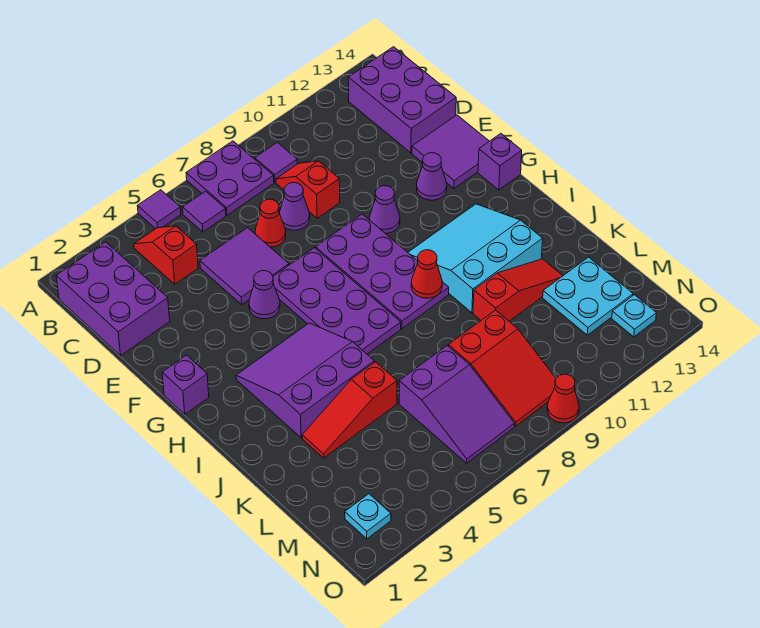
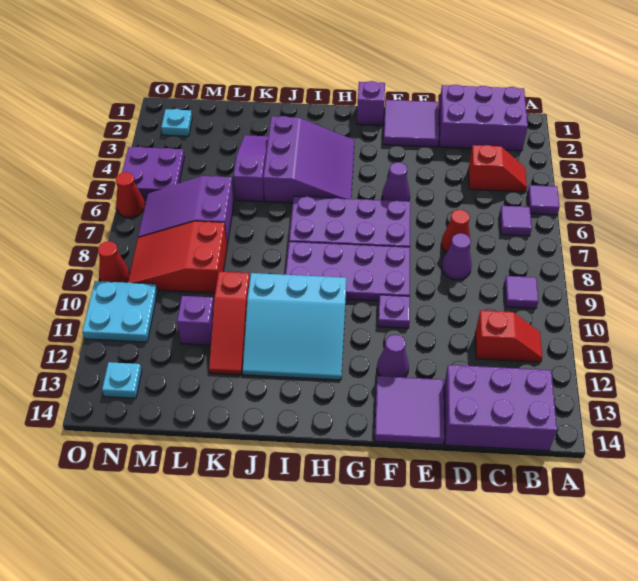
purple 2x2 plate [186,141,274,215] -> purple 2x2 plate moved to [122,147,184,196]
red 1x2 slope [276,161,340,218] -> red 1x2 slope moved to [475,310,542,362]
purple 2x2 tile [200,228,289,305] -> purple 2x2 tile moved to [384,100,439,147]
purple 1x1 cone [370,186,400,233] -> purple 1x1 plate [378,295,410,328]
purple 1x1 brick [478,134,522,190] -> purple 1x1 brick moved to [177,296,214,345]
cyan 3x3 slope [408,204,543,313] -> cyan 3x3 slope turned to [242,273,347,380]
red 1x1 cone [411,250,442,298] -> red 1x1 cone moved to [116,172,145,218]
red 1x3 slope [302,362,397,458] -> purple 1x3 slope [233,135,269,202]
cyan 2x2 plate [543,257,633,335] -> cyan 2x2 plate moved to [82,281,158,342]

